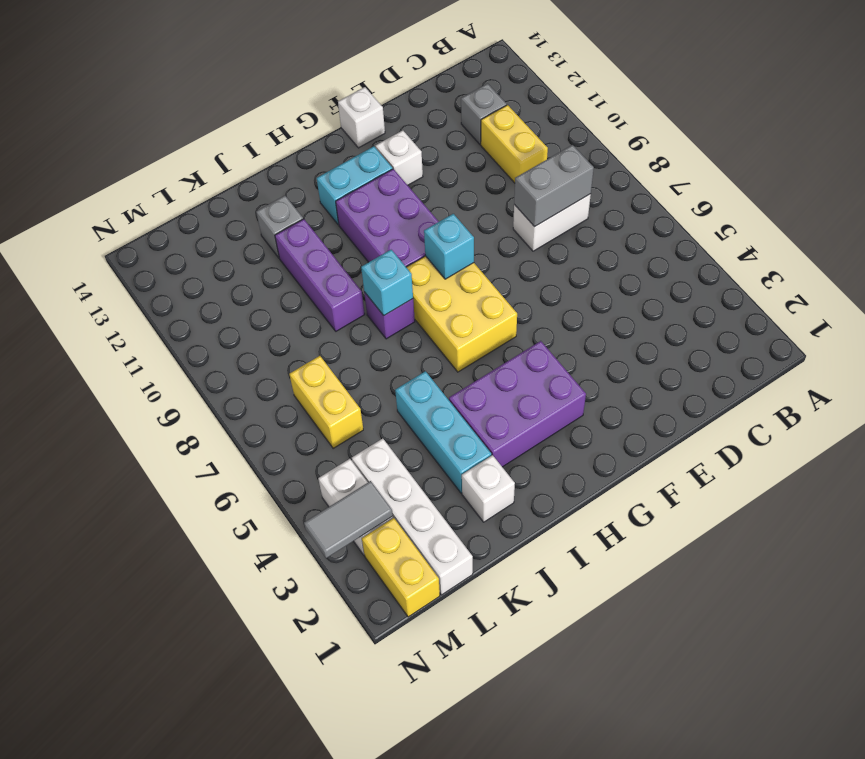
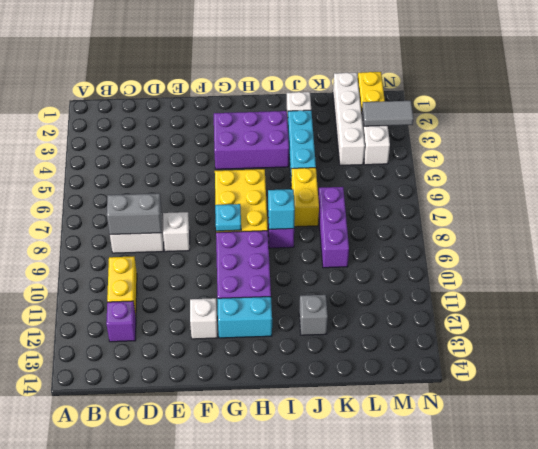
grey 1x1 brick [461,84,507,144] -> purple 1x1 brick [106,301,136,342]
white 1x1 brick [338,87,385,148] -> white 1x1 brick moved to [163,212,190,252]
cyan 1x1 brick [424,214,474,279] -> cyan 1x1 plate [215,204,241,231]
purple 1x3 brick [275,219,365,331] -> purple 1x3 brick moved to [318,187,349,268]
yellow 1x2 brick [289,356,363,448] -> yellow 1x2 brick moved to [291,168,319,227]

